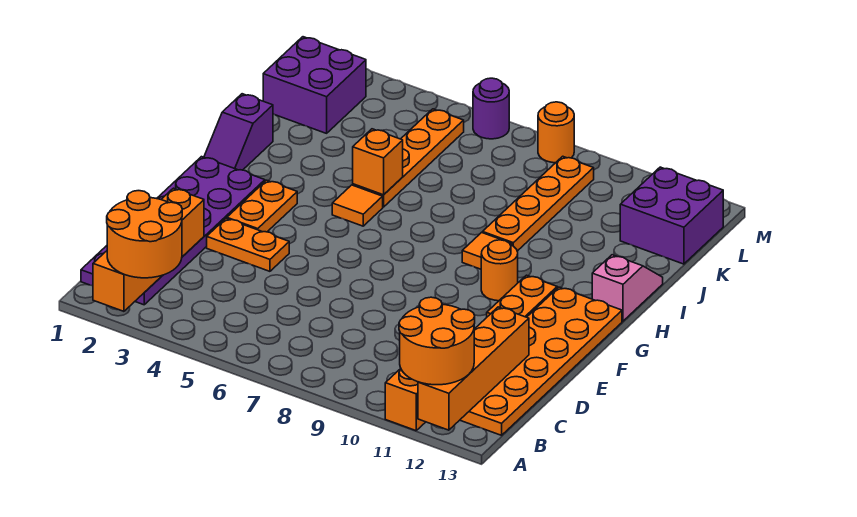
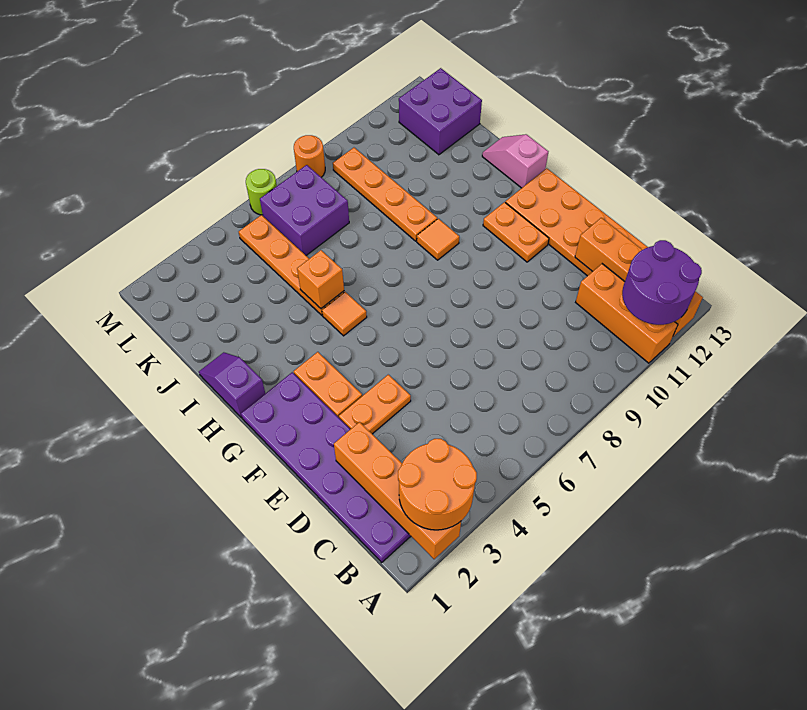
orange 2x2 round brick [399,297,475,385] -> purple 2x2 round brick [622,240,702,325]
orange 1x1 round brick [481,240,518,301] -> none
purple 1x2 slope [204,94,273,170] -> purple 1x2 slope turned to [199,352,265,418]
purple 2x2 brick [263,37,366,133] -> purple 2x2 brick moved to [260,165,349,255]
purple 1x1 round brick [473,78,509,139] -> lime 1x1 round brick [246,169,277,215]

